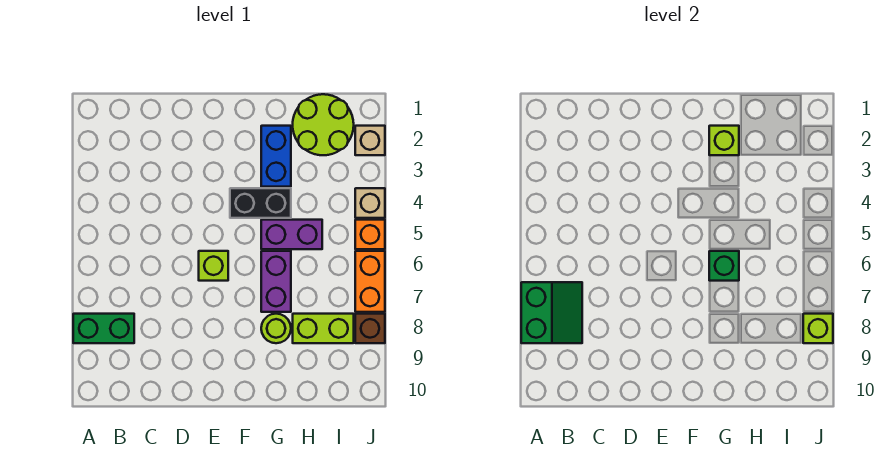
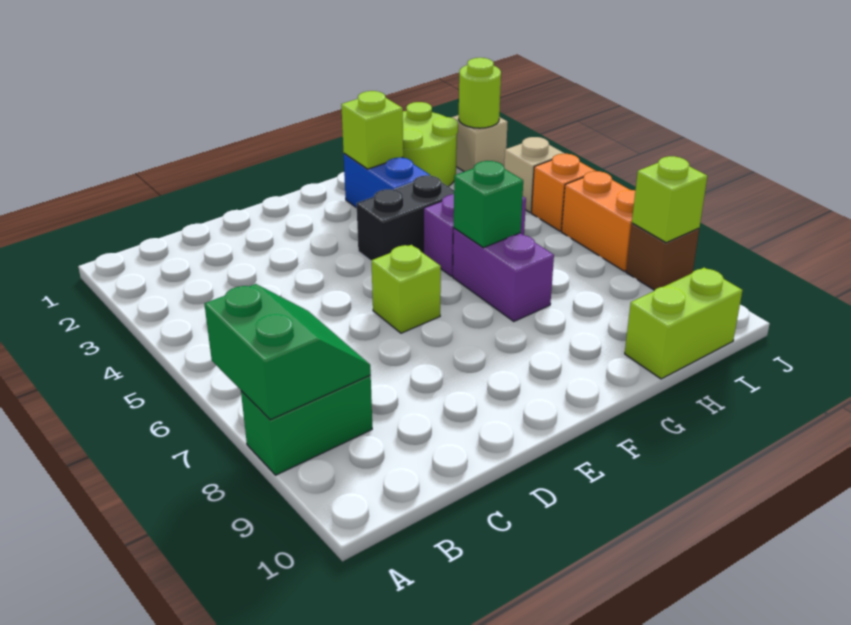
lime 1x1 round brick [261,314,291,343] -> lime 1x1 round brick moved to [459,58,501,128]
lime 1x2 brick [293,314,354,343] -> lime 1x2 brick moved to [625,268,742,379]

